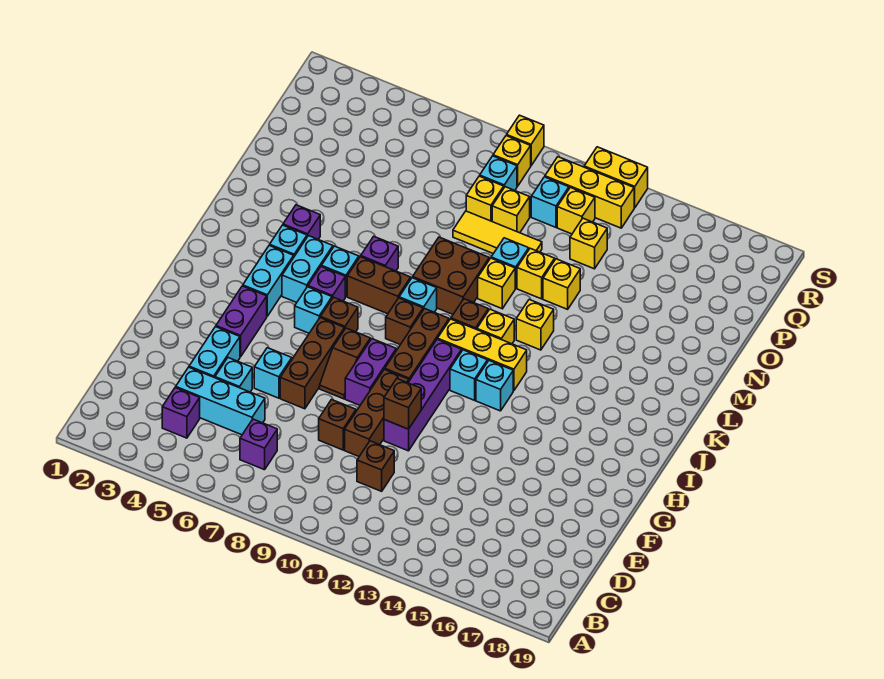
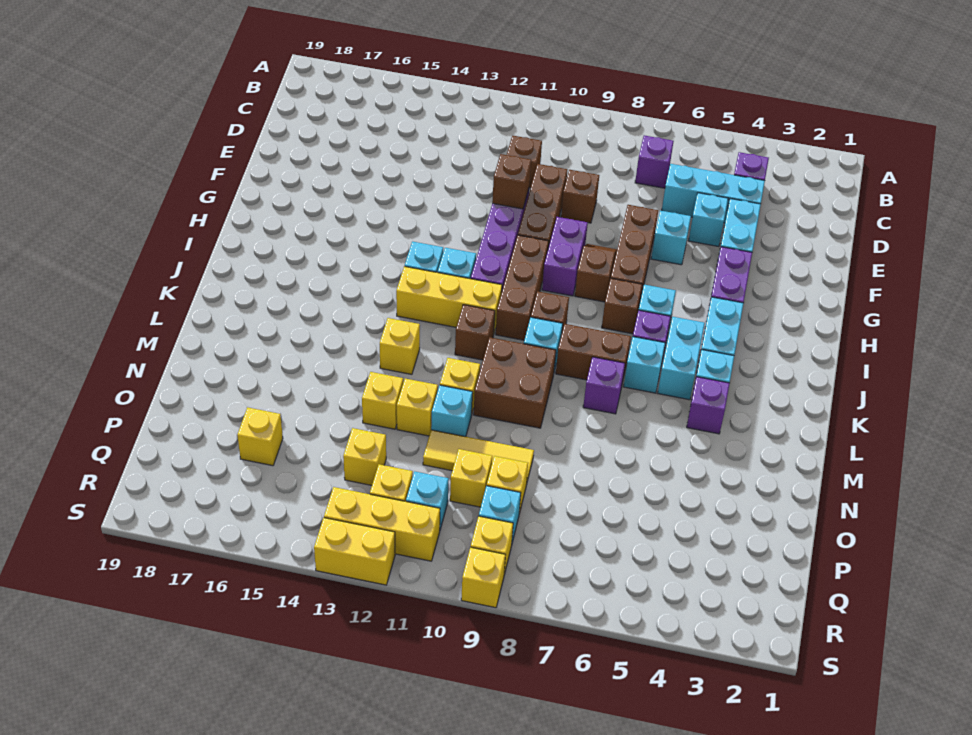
yellow 1x1 brick [477,309,514,344] -> yellow 1x1 brick moved to [237,407,283,466]

